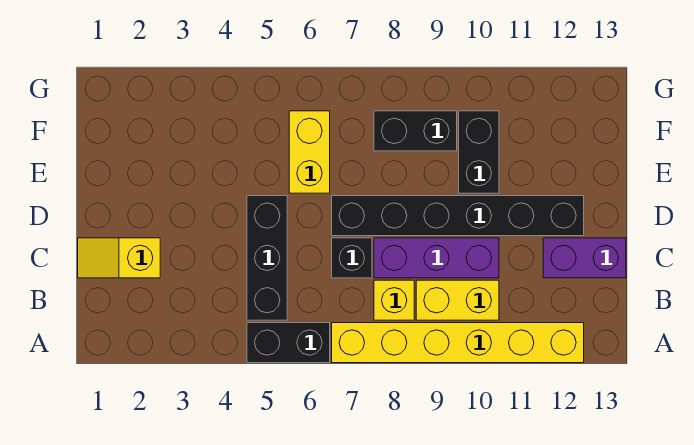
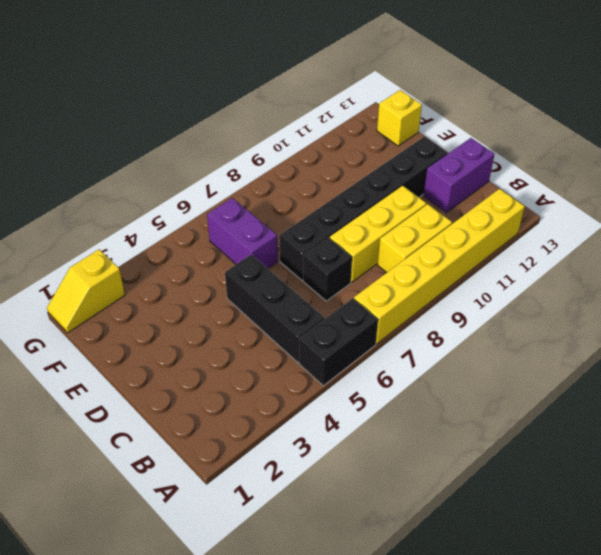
yellow 1x1 brick [374,280,414,320] -> yellow 1x1 brick moved to [377,90,422,146]
yellow 1x2 slope [78,238,160,278] -> yellow 1x2 slope moved to [47,249,125,333]
purple 1x3 brick [374,238,499,278] -> yellow 1x3 brick [330,186,426,282]
yellow 1x2 brick [289,111,330,193] -> purple 1x2 brick [207,198,278,268]
black 1x2 brick [459,111,499,193] -> none
black 1x2 brick [374,111,457,151] -> none

